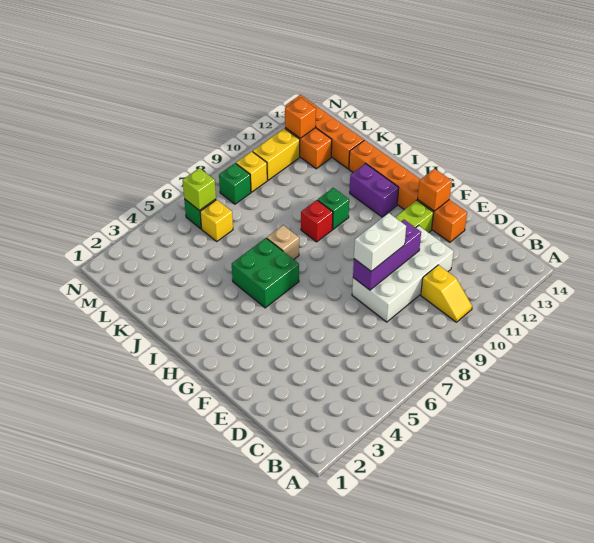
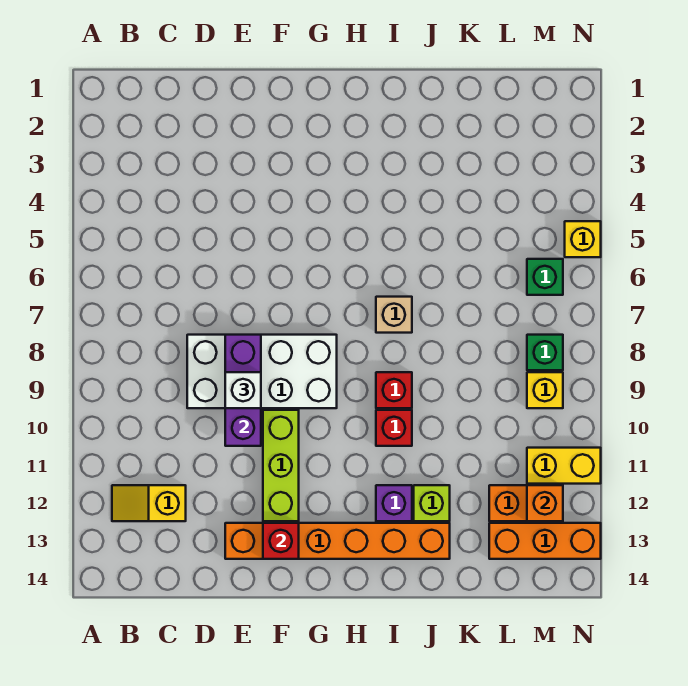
yellow 1x2 slope [421,265,472,322] -> yellow 1x2 slope moved to [112,485,186,521]
white 2x4 brick [352,226,454,322] -> white 2x4 brick turned to [187,335,337,408]
white 1x2 brick [354,213,406,271] -> white 1x1 brick [225,372,261,408]
orange 1x1 brick [418,169,452,211] -> red 1x1 brick [263,523,299,559]
green 2x2 brick [232,238,299,308] -> none
purple 1x2 brick [350,164,399,217] -> purple 1x1 brick [376,485,412,521]
green 1x1 brick [318,188,349,229] -> red 1x1 brick [376,410,412,446]
orange 1x4 brick [286,95,364,169] -> orange 1x3 brick [489,523,601,559]
yellow 1x1 brick [200,200,233,241] -> yellow 1x1 brick moved to [565,221,601,257]
lime 1x1 brick [183,168,216,211] -> lime 1x1 brick moved to [414,485,450,521]
yellow 1x2 brick [253,128,300,180] -> yellow 1x2 brick turned to [527,448,601,484]

